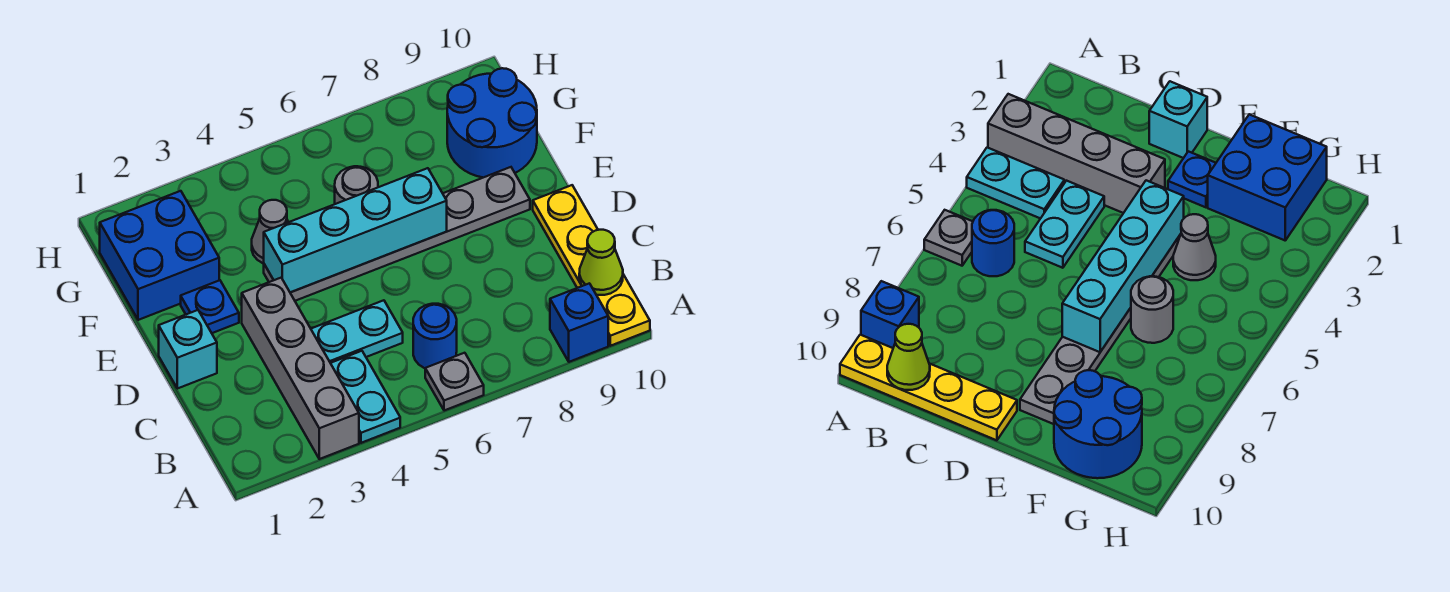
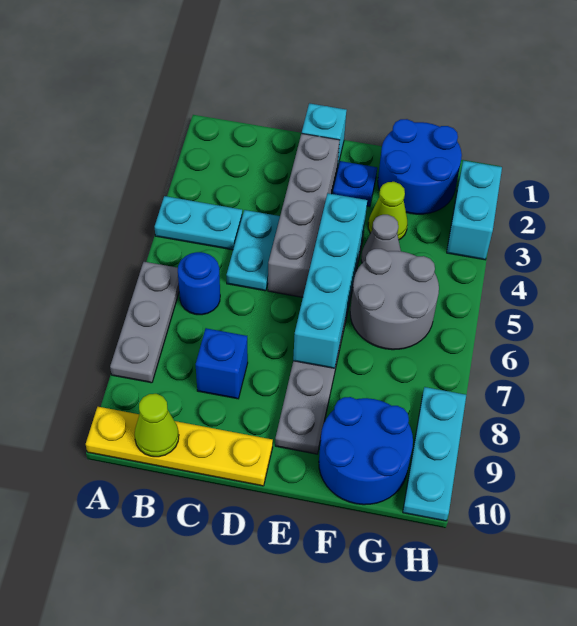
grey 1x4 brick [242,278,359,459] -> grey 1x4 brick turned to [268,133,339,297]
grey 1x1 plate [425,353,484,411] -> grey 1x3 plate [110,262,179,383]
blue 1x1 brick [550,283,608,362] -> blue 1x1 brick moved to [196,328,248,399]
blue 2x2 brick [100,191,219,320] -> blue 2x2 round brick [378,119,462,214]
none -> lime 1x1 cone [368,182,407,240]
grey 1x1 round brick [335,166,378,204] -> grey 2x2 round brick [350,249,439,350]
none -> cyan 1x2 brick [447,161,502,260]
none -> cyan 1x3 plate [403,387,466,521]

